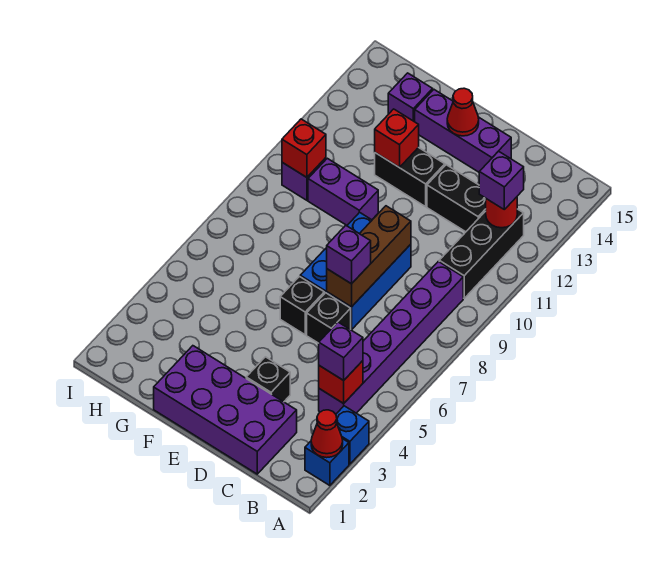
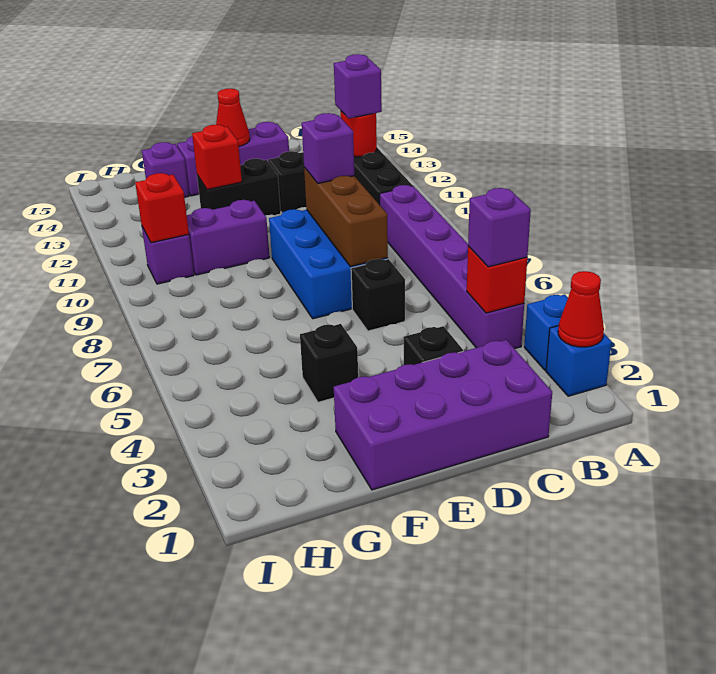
purple 1x1 brick [327,225,371,284] -> purple 1x1 brick moved to [302,113,354,183]
black 1x1 brick [280,277,324,335] -> black 1x1 brick moved to [300,324,358,402]

